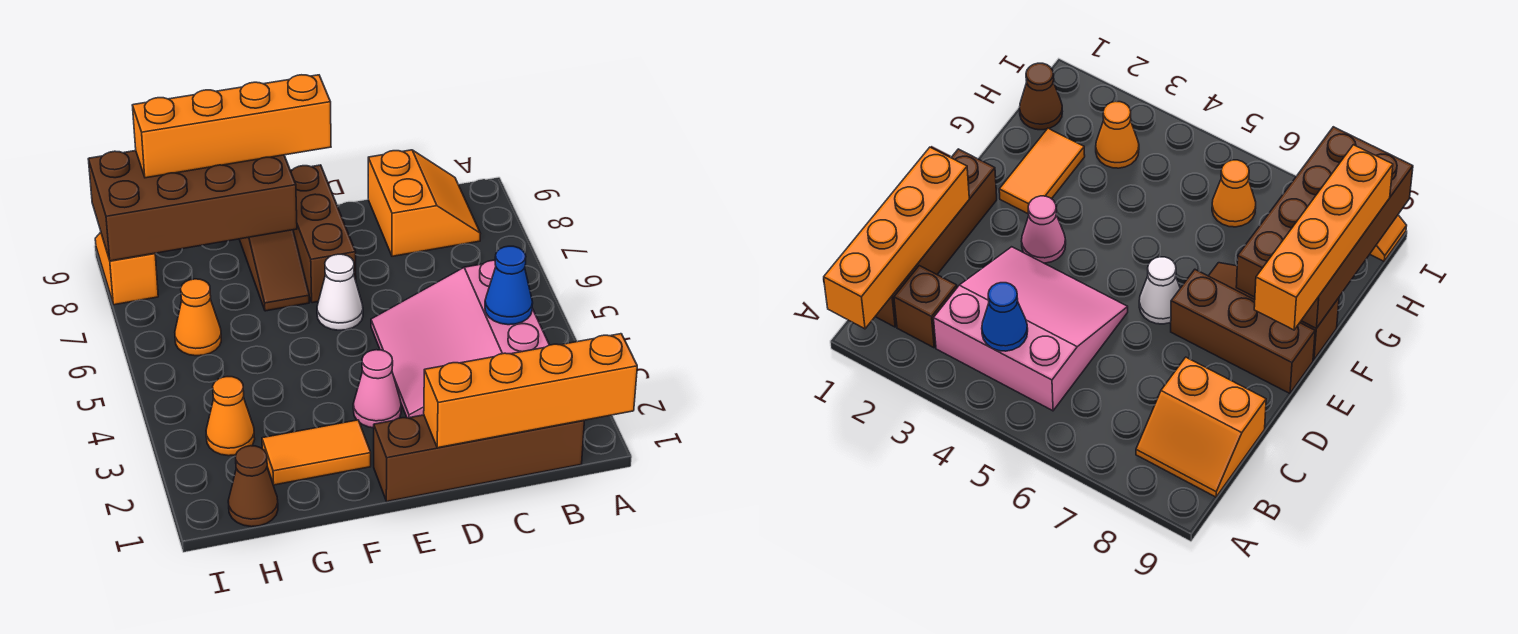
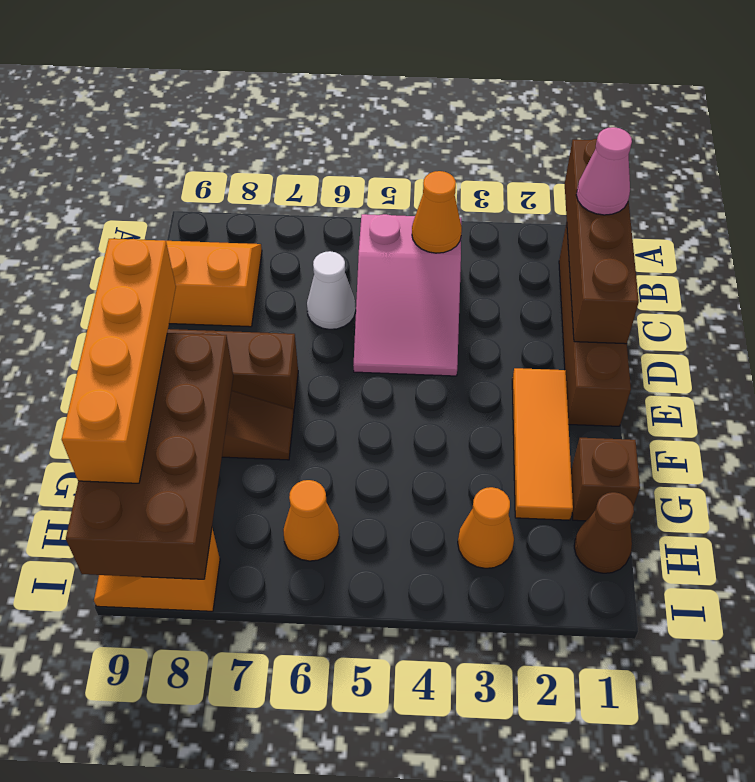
orange 1x4 brick [424,334,637,448] -> brown 1x4 brick [565,139,639,344]
brown 1x1 brick [894,266,957,348] -> brown 1x1 brick moved to [571,438,640,521]
pink 3x3 slope [371,260,549,418] -> pink 2x3 slope [353,214,461,376]
blue 1x1 cone [485,246,533,325] -> orange 1x1 cone [412,171,462,253]
pink 1x1 cone [353,350,401,428] -> pink 1x1 cone moved to [576,127,632,215]
white 1x1 cone [317,254,363,330] -> white 1x1 cone moved to [307,251,356,329]
orange 1x2 tile [262,420,371,485] -> orange 1x3 tile [512,368,573,520]

